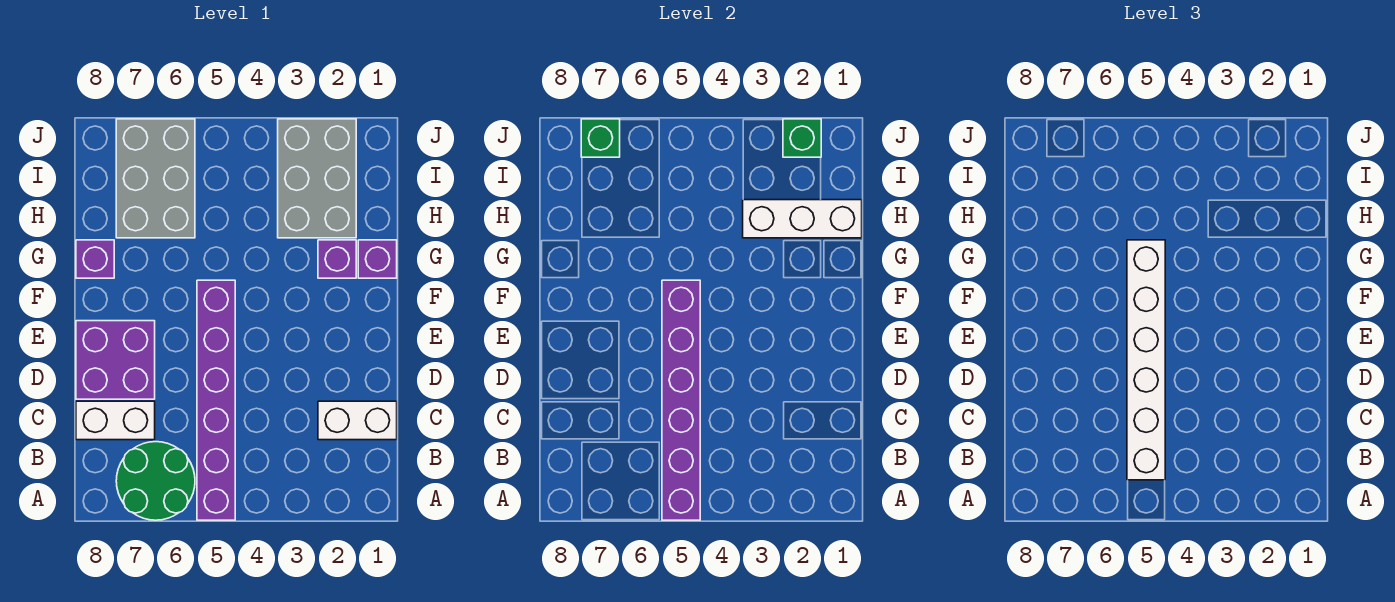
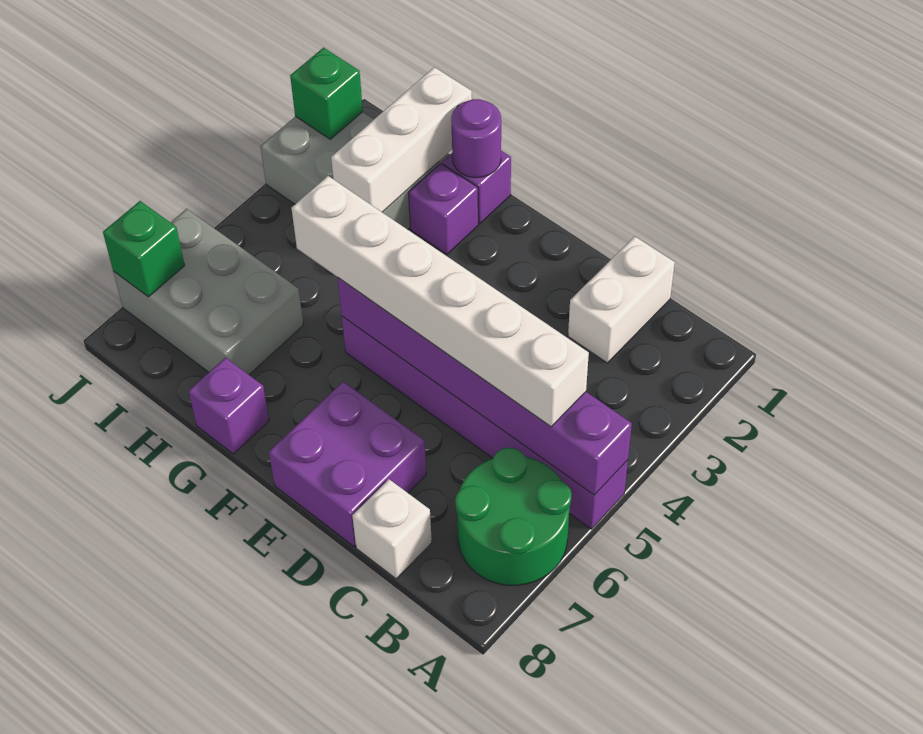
white 1x2 brick [76,401,155,440] -> white 1x1 brick [352,479,432,579]
none -> purple 1x1 round brick [451,99,501,178]

